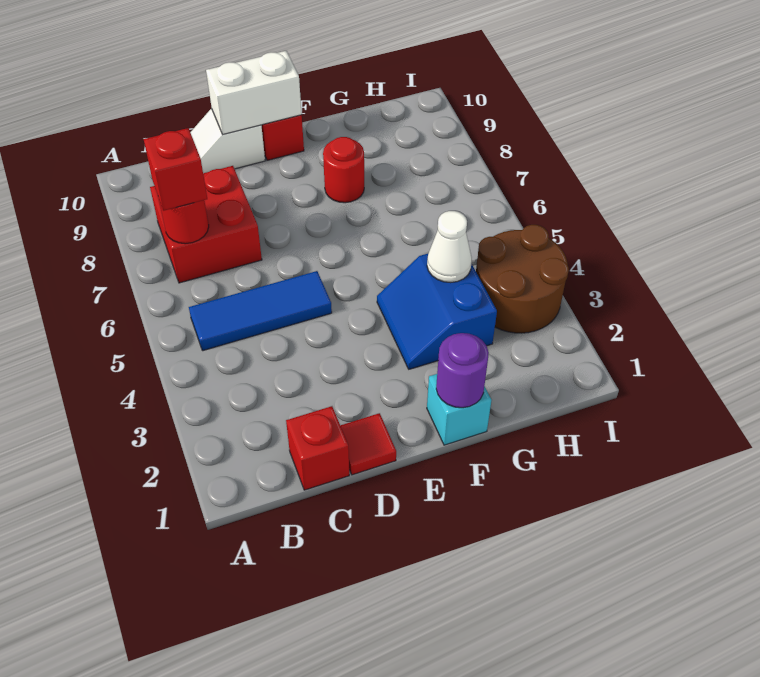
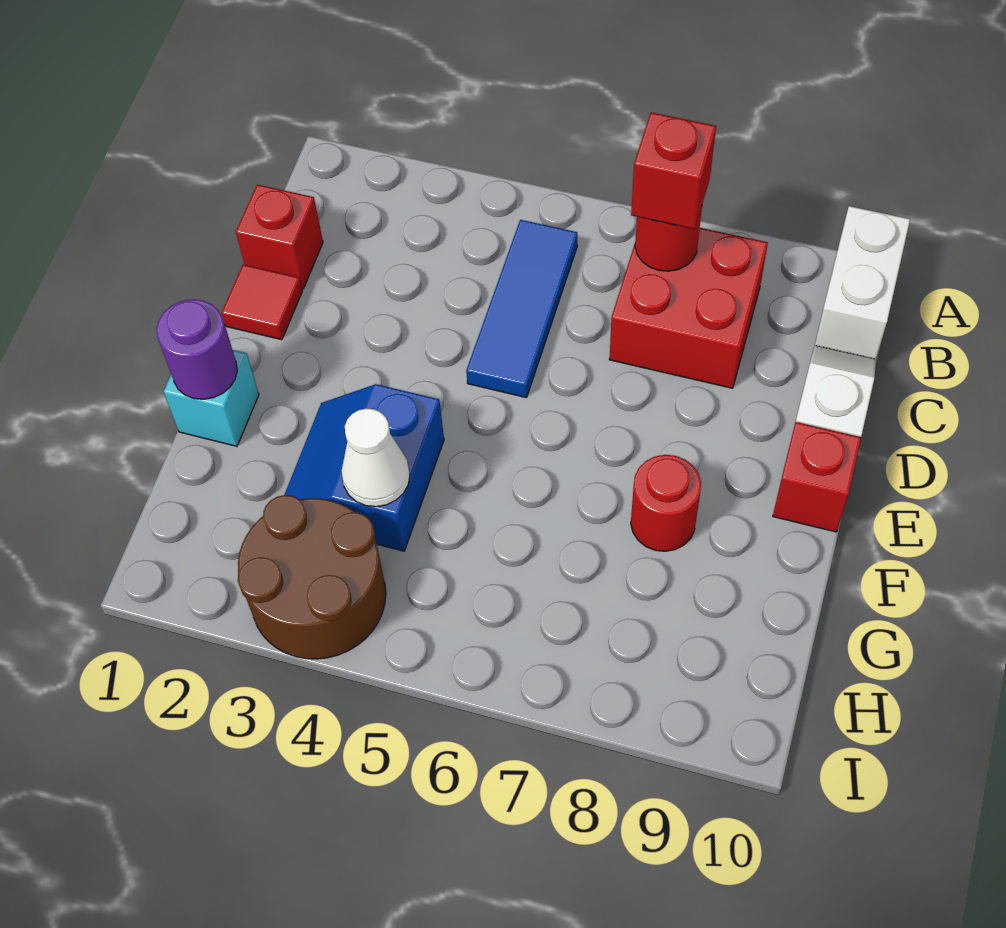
white 1x2 brick [206,51,302,134] -> white 1x2 brick moved to [815,206,910,359]
blue 2x2 slope [377,254,497,369] -> blue 2x2 slope turned to [285,384,444,551]

